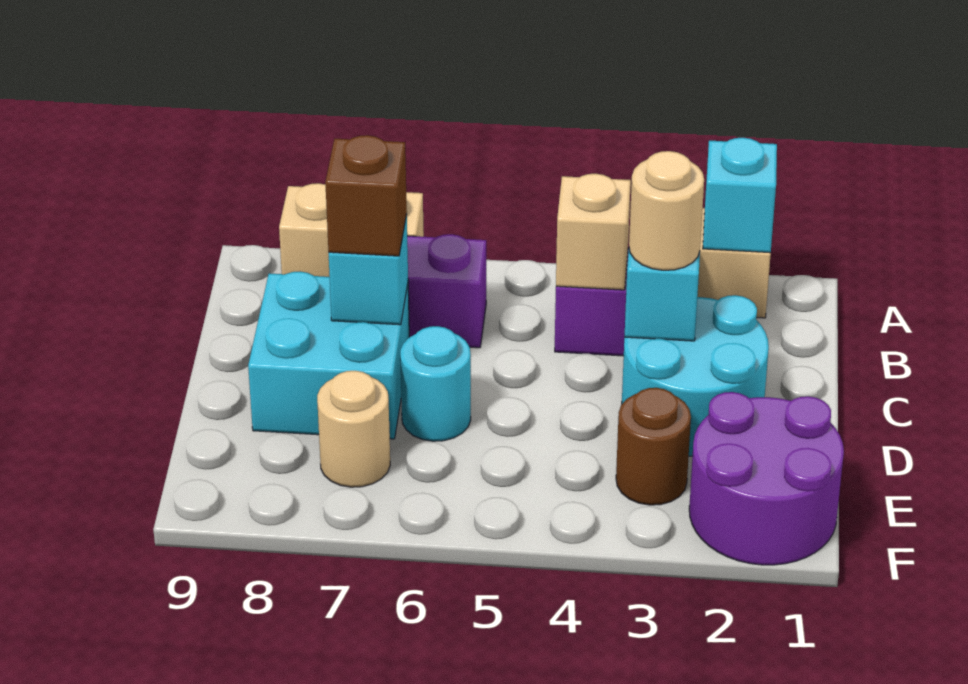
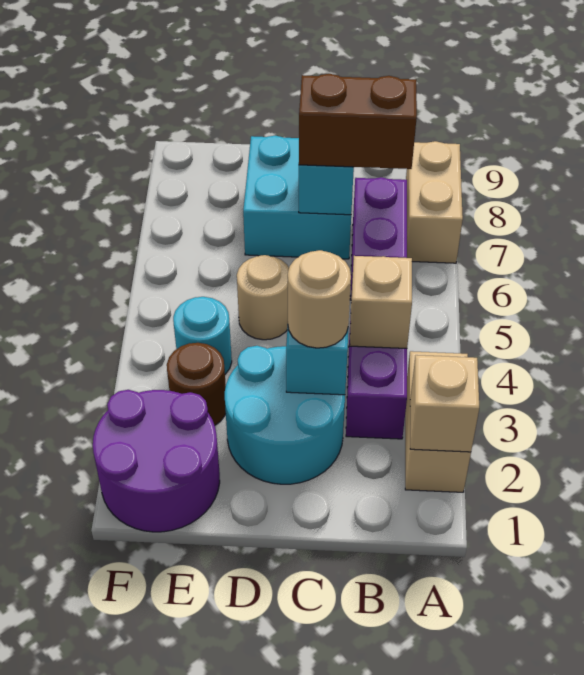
cyan 1x1 brick [703,138,777,253] -> tan 1x1 brick [410,355,479,452]
brown 1x1 brick [325,135,407,256] -> brown 1x2 brick [299,74,417,169]
cyan 1x1 round brick [400,326,471,441] -> cyan 1x1 round brick moved to [173,297,232,374]
tan 1x1 round brick [317,371,390,487] -> tan 1x1 round brick moved to [237,255,289,340]

